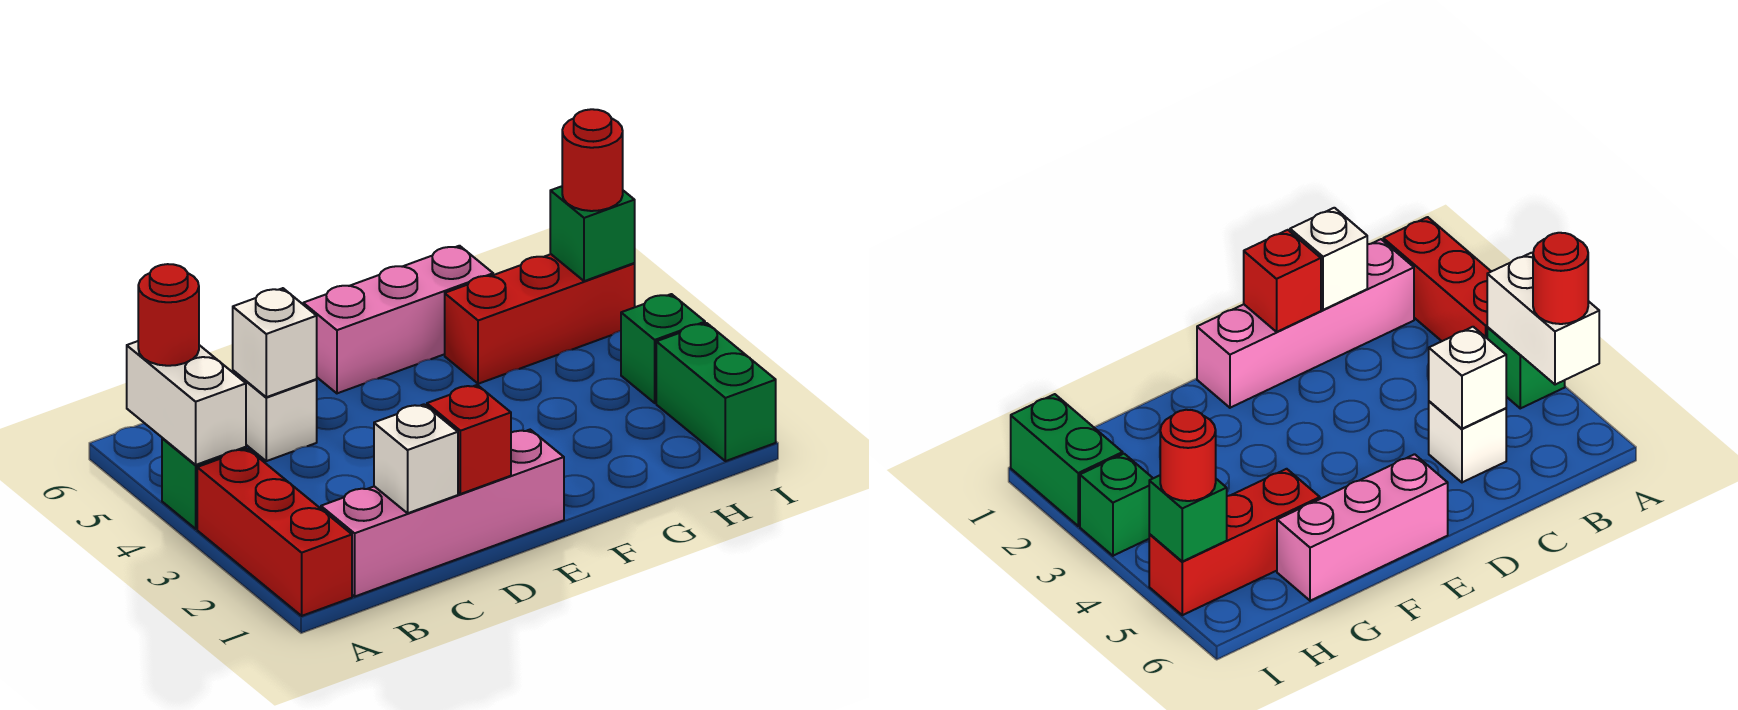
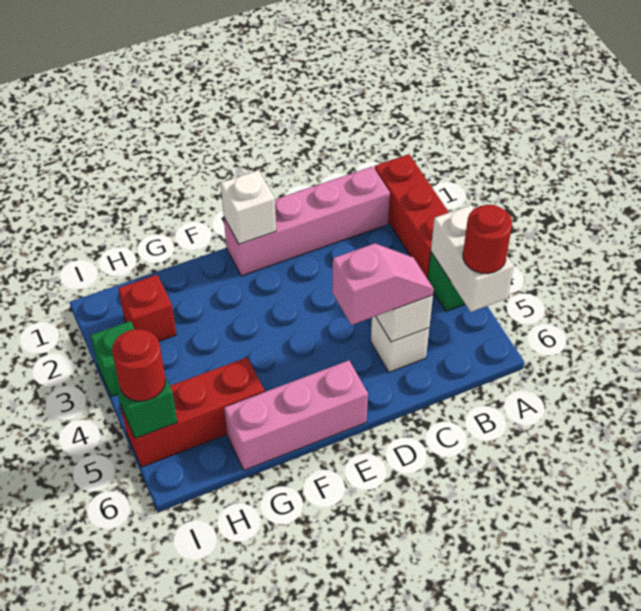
white 1x1 brick [374,404,458,513] -> white 1x1 brick moved to [221,170,276,244]
none -> pink 1x2 slope [332,243,434,325]
red 1x1 brick [427,385,511,494] -> red 1x1 brick moved to [118,275,176,341]
green 1x2 brick [656,323,776,461] -> none

